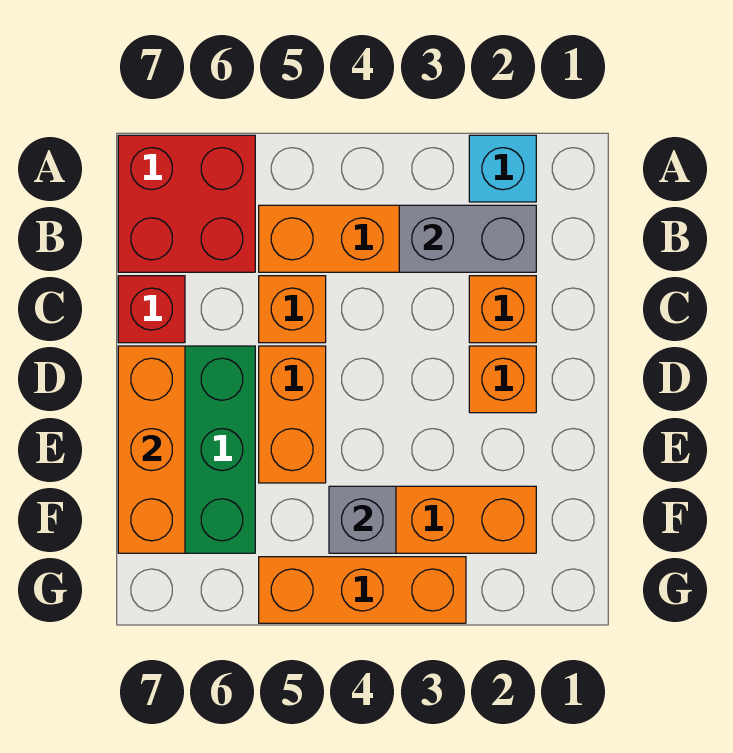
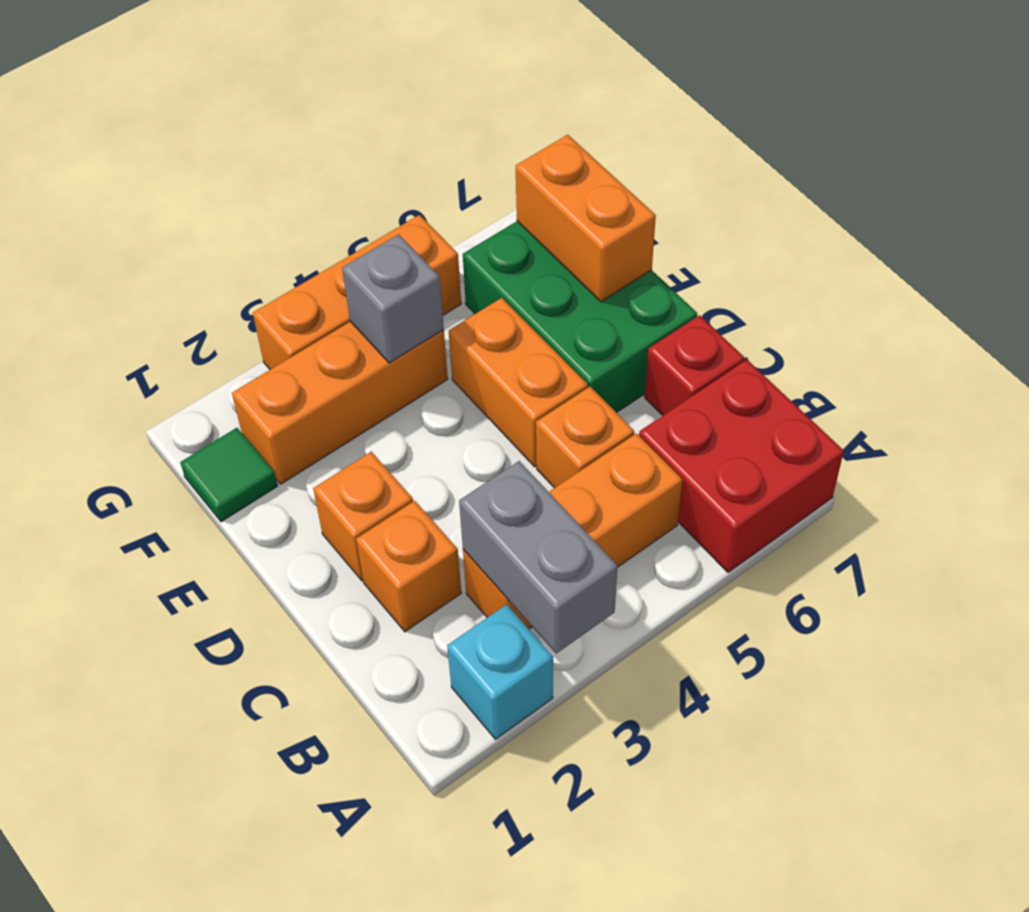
grey 1x2 brick [399,205,536,272] -> grey 1x2 brick turned to [459,461,618,653]
orange 1x3 brick [118,346,185,553] -> orange 1x2 brick [516,135,656,302]
none -> green 1x1 tile [180,428,278,522]

